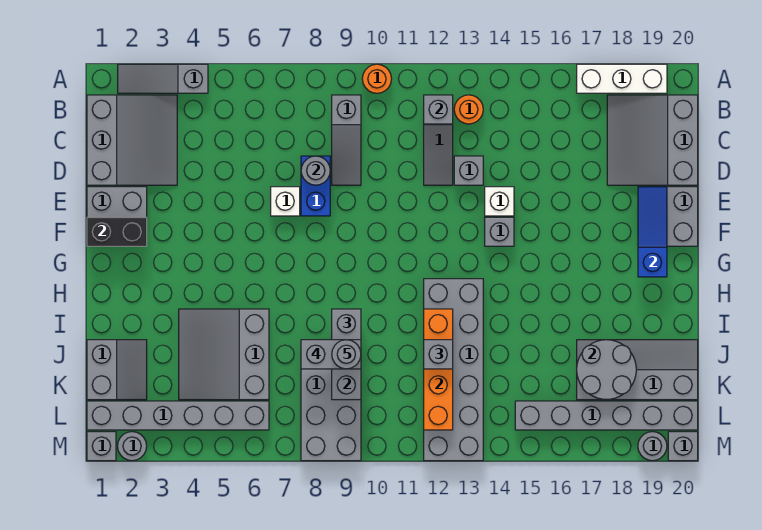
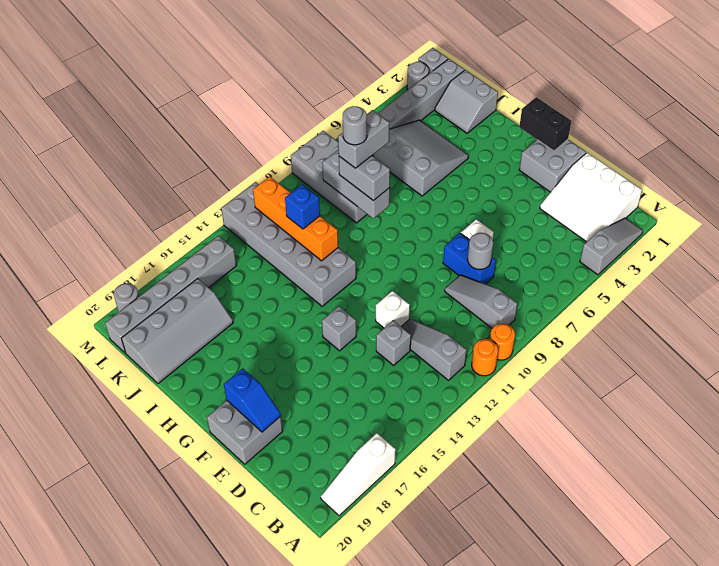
white 1x3 brick [577,64,667,93] -> white 1x3 slope [321,433,396,516]
grey 3x3 slope [87,95,177,185] -> white 3x3 slope [540,153,642,242]
grey 1x1 brick [424,95,453,124] -> none
orange 1x1 round brick [454,95,483,124] -> orange 1x1 round brick moved to [472,339,498,376]
grey 3x3 slope [607,95,698,185] -> none
white 1x1 brick [485,187,514,216] -> white 1x1 brick moved to [376,291,410,328]
blue 1x3 slope [638,187,667,277] -> blue 1x2 slope [224,368,281,432]
black 1x2 brick [87,217,147,246] -> black 1x2 brick turned to [519,97,571,151]
grey 1x1 brick [424,340,453,369] -> blue 1x1 brick [285,184,320,229]
grey 2x2 round brick [577,340,636,400] -> none
grey 1x1 brick [668,432,698,461] -> none

